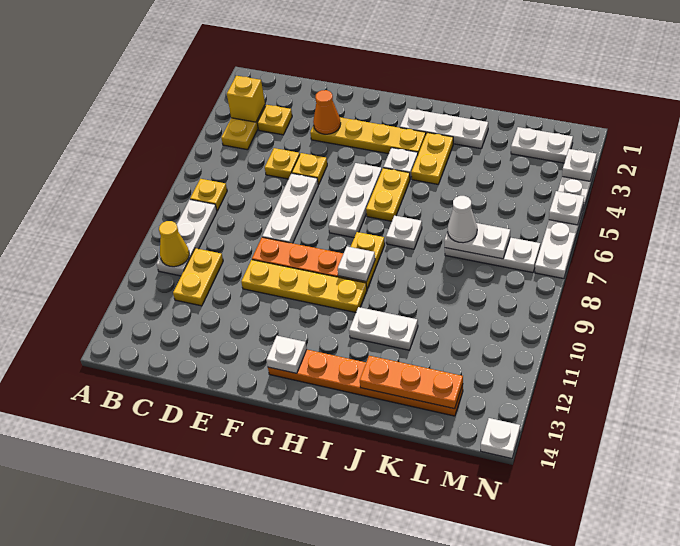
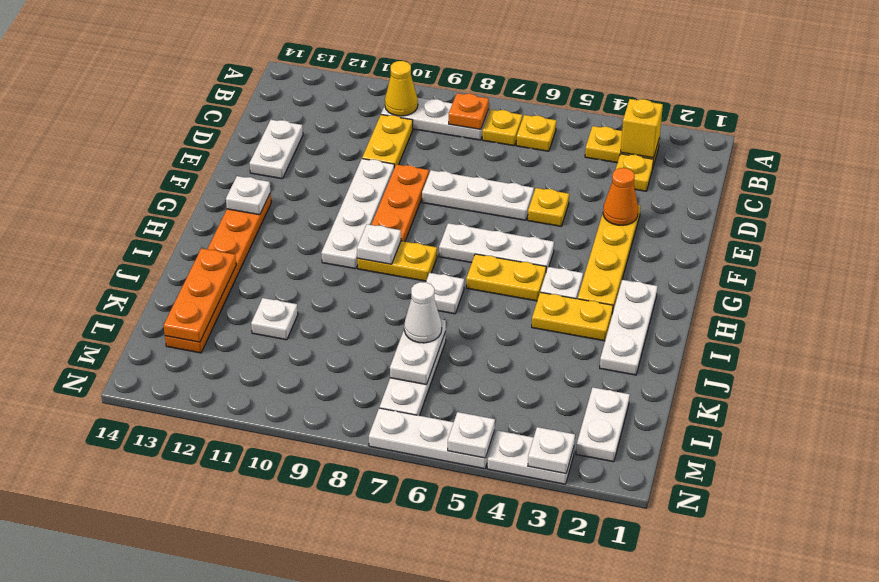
none -> orange 1x1 plate [449,93,489,129]
yellow 1x2 plate [173,248,223,306] -> yellow 1x2 plate turned to [362,115,413,168]
yellow 1x1 plate [265,148,300,179] -> yellow 1x1 plate moved to [516,115,556,151]
yellow 1x4 plate [241,260,367,312] -> white 1x4 plate [321,159,394,269]
white 1x2 plate [349,307,418,350] -> white 1x2 plate moved to [250,120,303,179]
white 1x1 plate [481,418,520,459] -> white 1x1 plate moved to [251,298,298,340]

